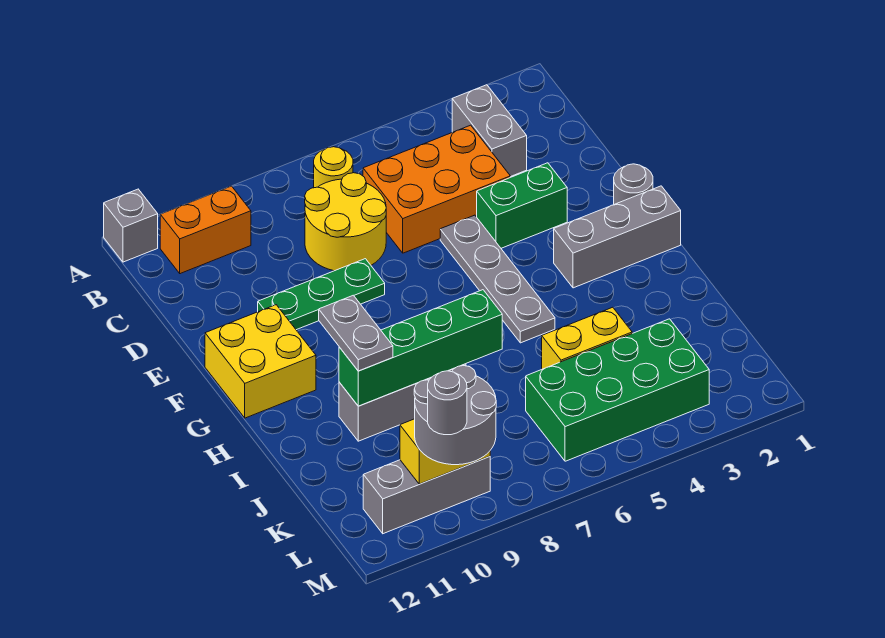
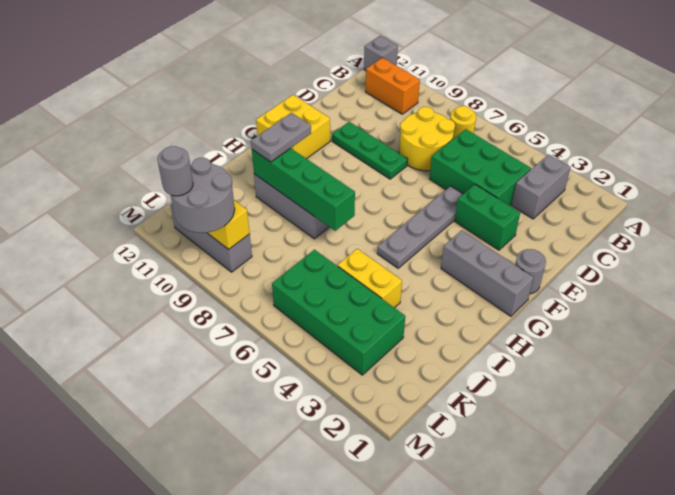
orange 2x3 brick [363,125,510,253] -> green 2x3 brick [430,129,531,206]

